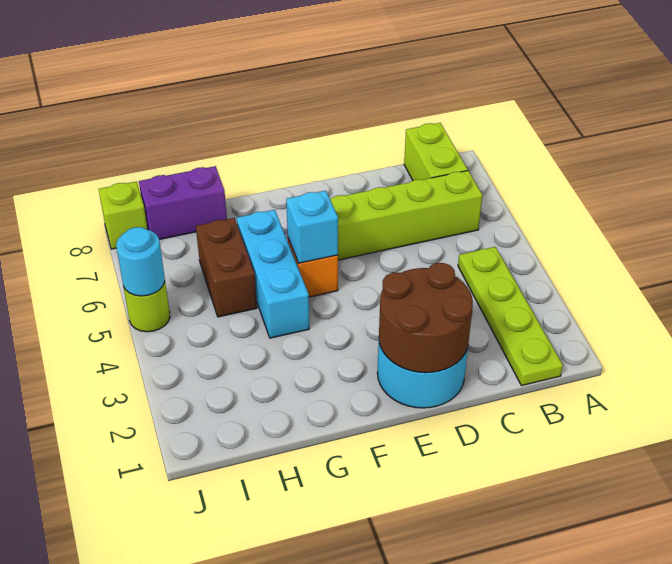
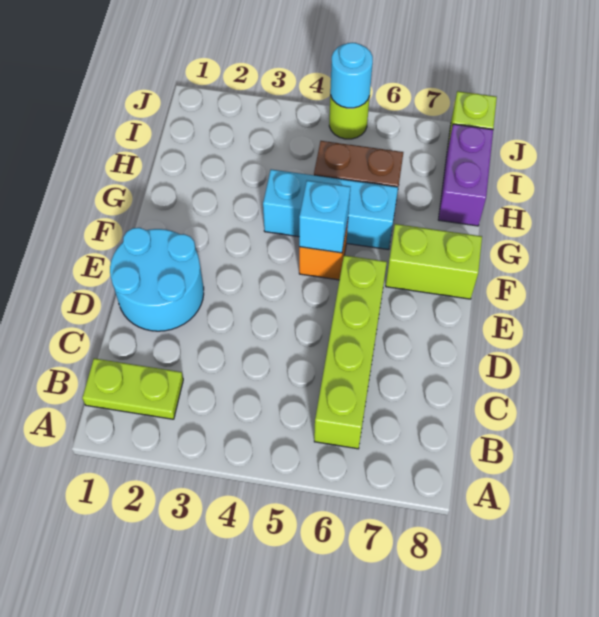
lime 1x4 plate [458,247,563,386] -> lime 1x2 plate [82,358,183,419]
lime 1x2 brick [404,123,468,180] -> lime 1x2 brick moved to [386,224,482,299]
brown 2x2 round brick [379,263,473,373] -> none

